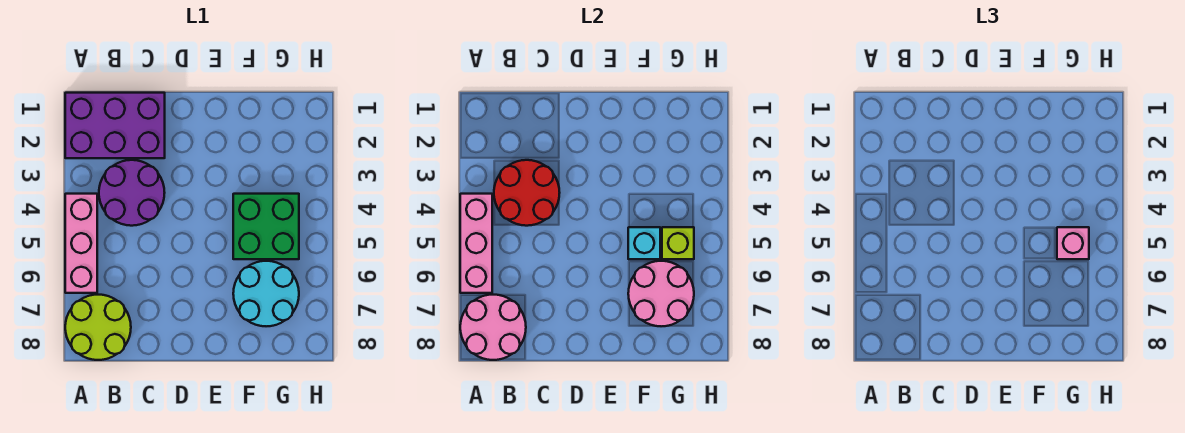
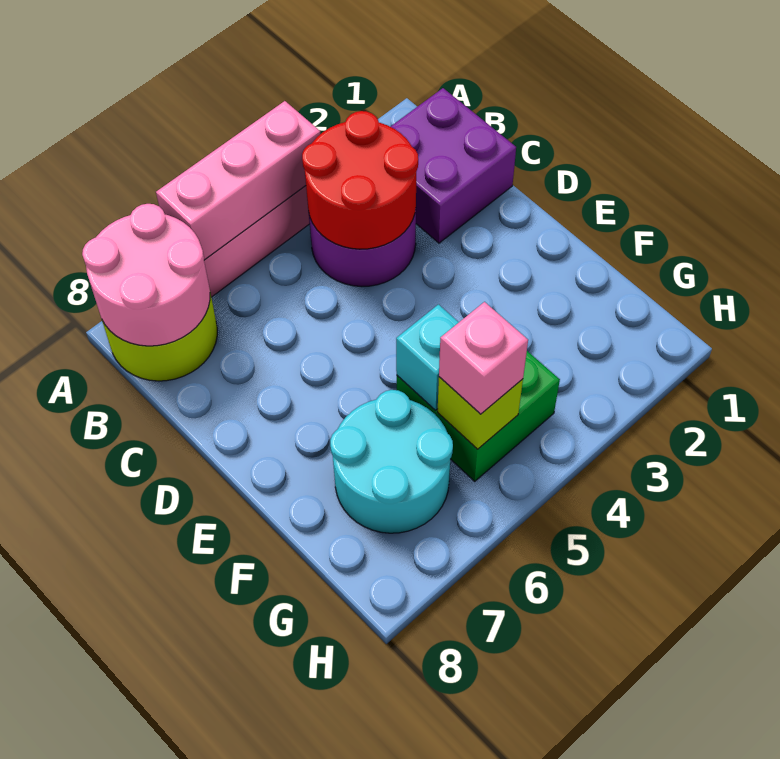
purple 2x3 brick [65,93,165,158] -> purple 2x2 brick [390,88,516,243]
pink 2x2 round brick [628,261,694,326] -> none

